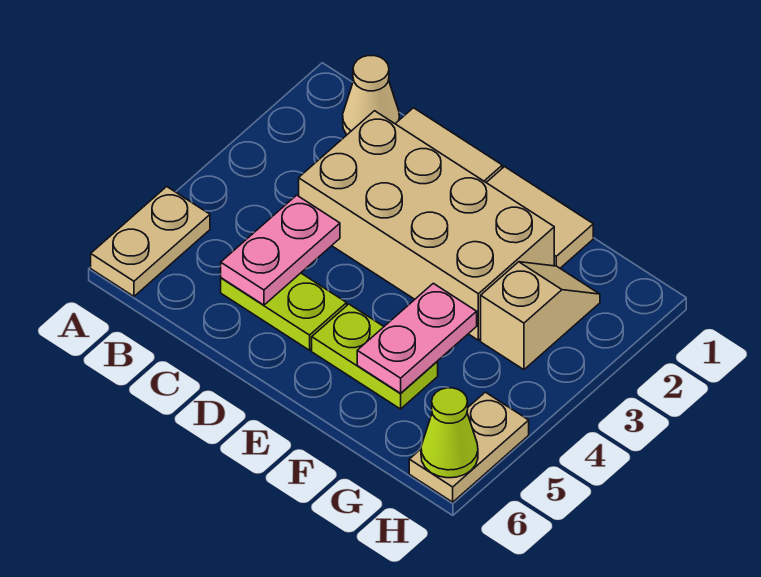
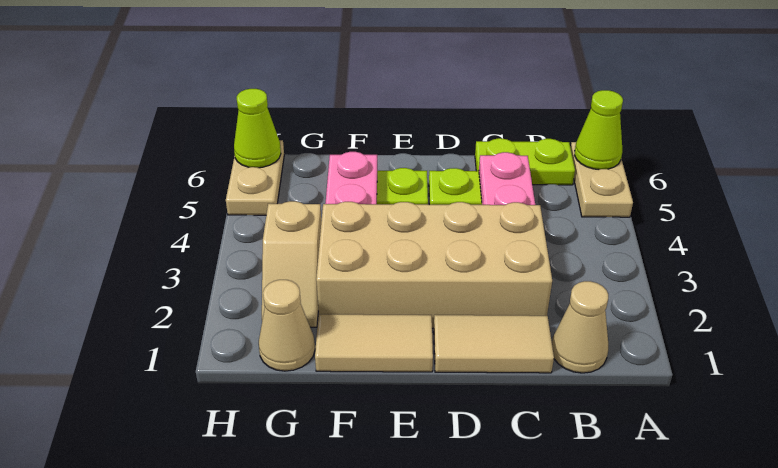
none -> lime 1x1 cone [575,90,623,170]
none -> lime 1x2 plate [475,138,575,185]
none -> tan 1x1 cone [259,280,315,371]

